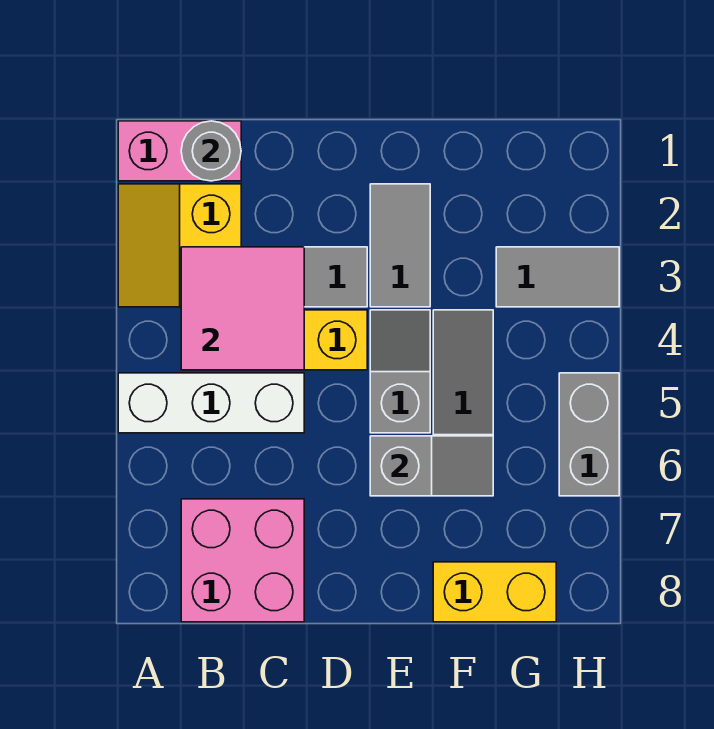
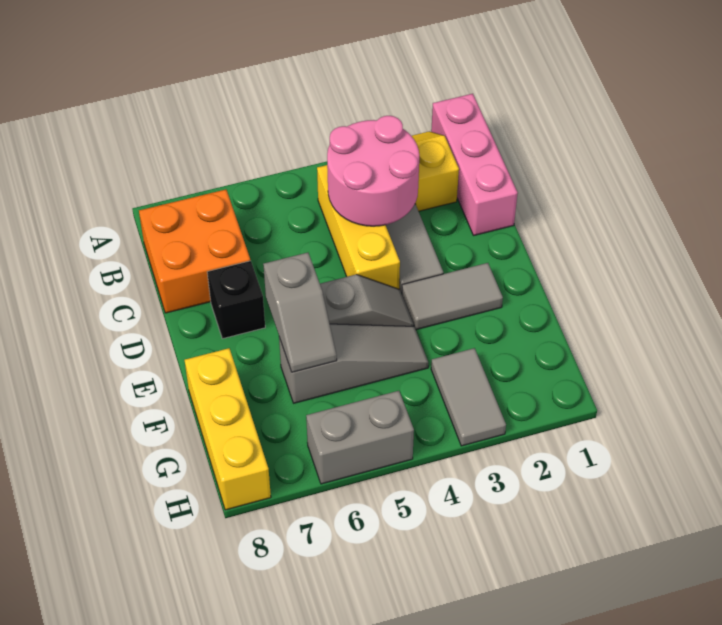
pink 1x2 brick [118,121,241,181] -> pink 1x3 brick [431,94,518,236]
white 1x3 brick [118,373,304,433] -> none
grey 1x1 round brick [181,121,241,181] -> none
pink 2x2 tile [181,247,304,370] -> pink 2x2 round brick [327,116,419,226]
pink 2x2 brick [181,499,304,622] -> orange 2x2 brick [139,190,250,313]
none -> black 1x1 brick [207,261,265,339]
yellow 1x2 brick [433,562,556,622] -> yellow 1x3 brick [185,348,271,510]

